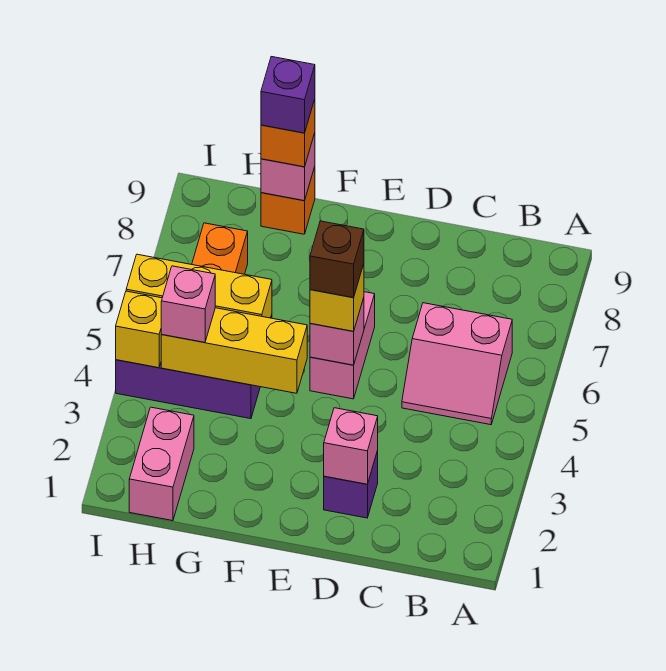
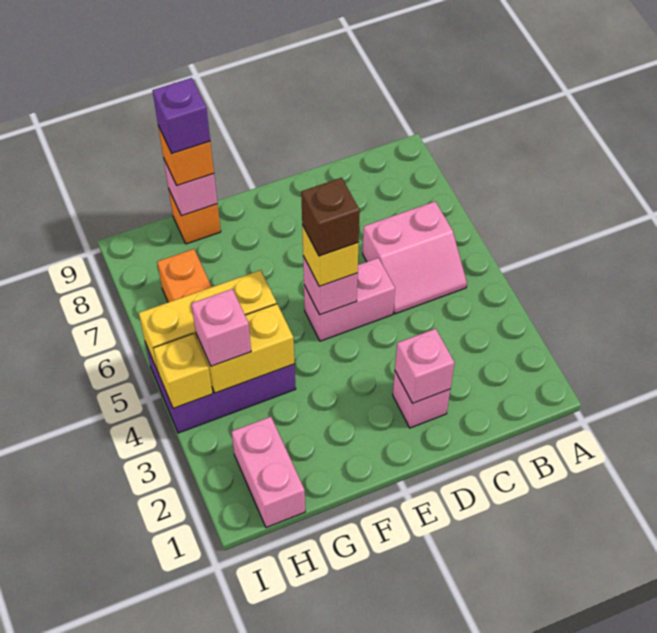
purple 1x1 brick [324,451,378,518] -> pink 1x1 brick [393,372,450,428]
pink 1x2 brick [310,292,375,399] -> pink 1x2 brick turned to [304,258,395,341]
yellow 1x3 brick [161,308,307,393] -> yellow 1x2 brick [196,304,294,393]

